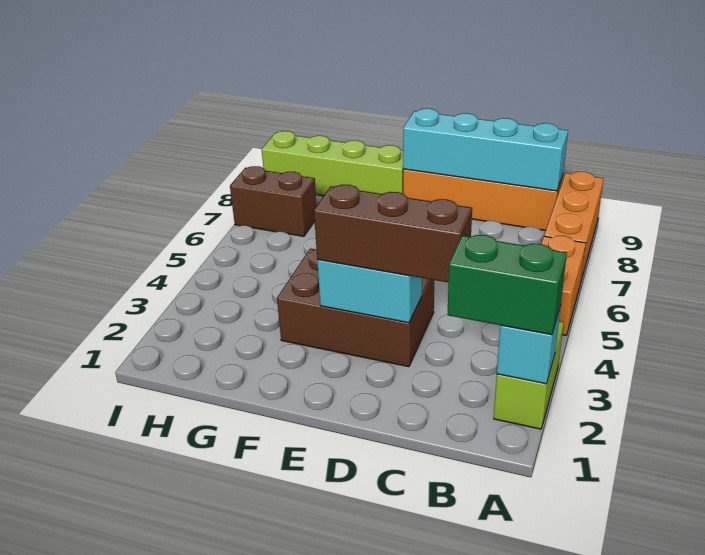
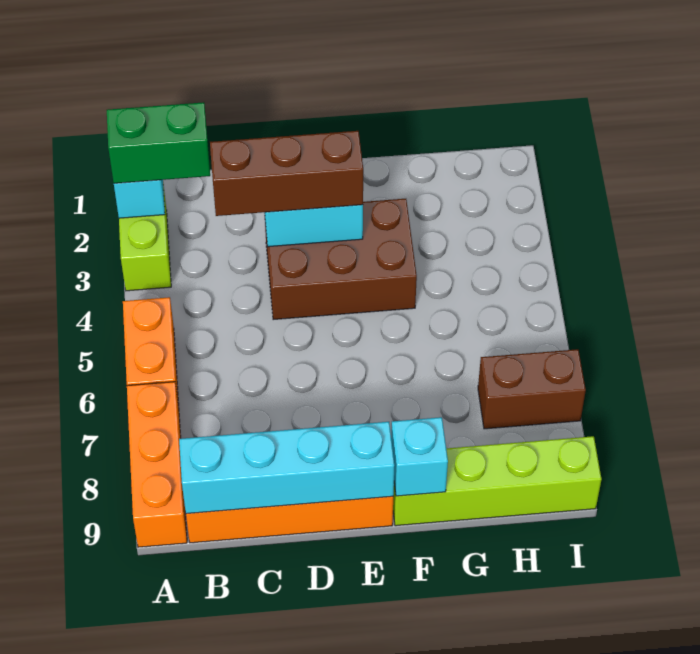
none -> cyan 1x1 brick [391,417,448,496]

